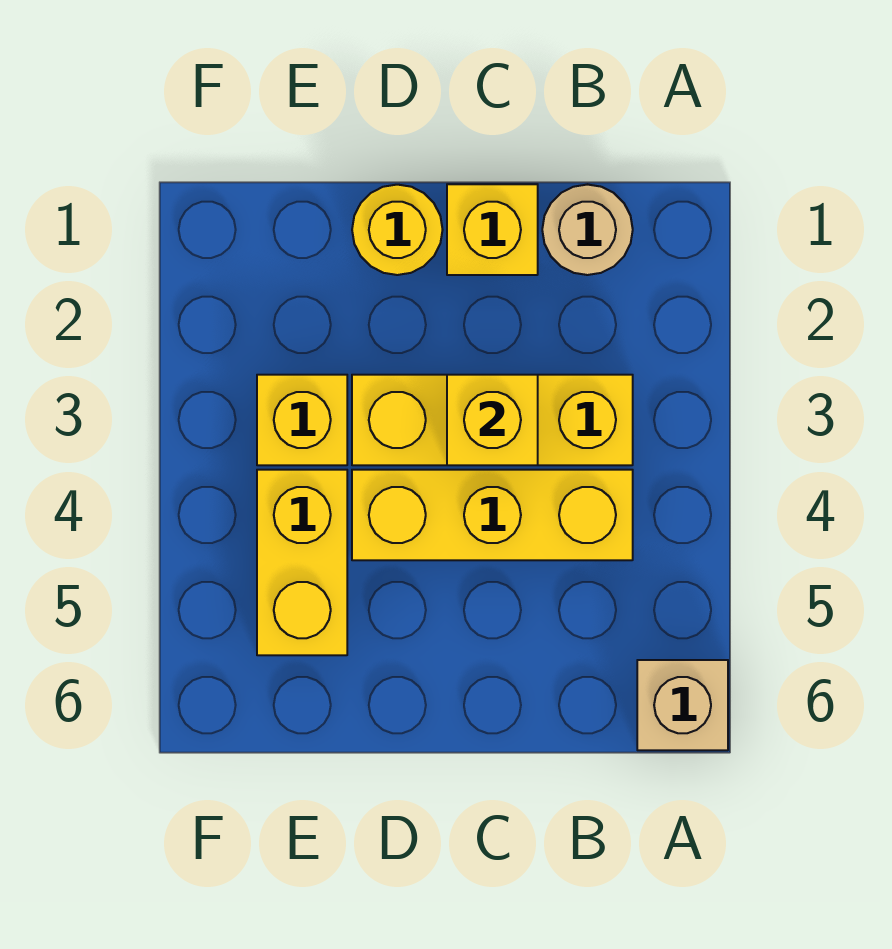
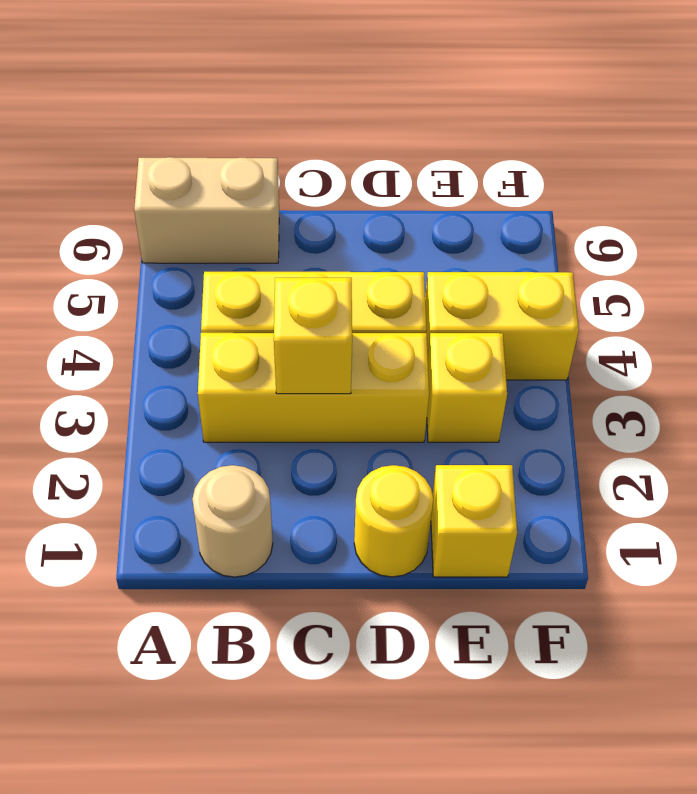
tan 1x1 brick [637,660,728,750] -> tan 1x2 brick [134,157,279,263]
yellow 1x1 brick [447,184,538,275] -> yellow 1x1 brick moved to [431,465,517,577]
yellow 1x2 brick [257,470,347,655] -> yellow 1x2 brick turned to [425,272,579,380]

